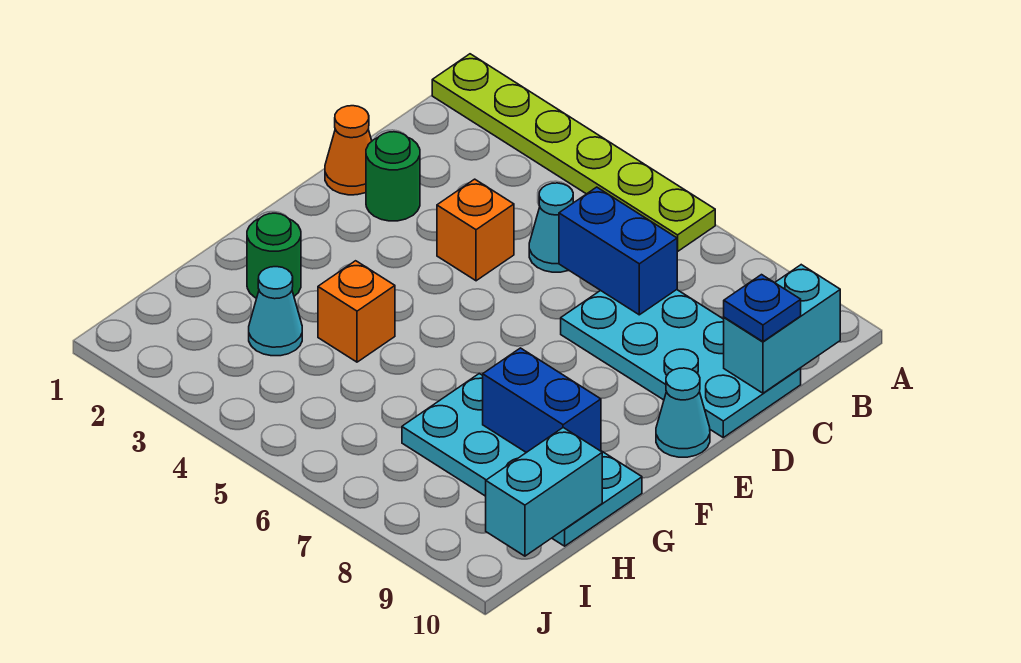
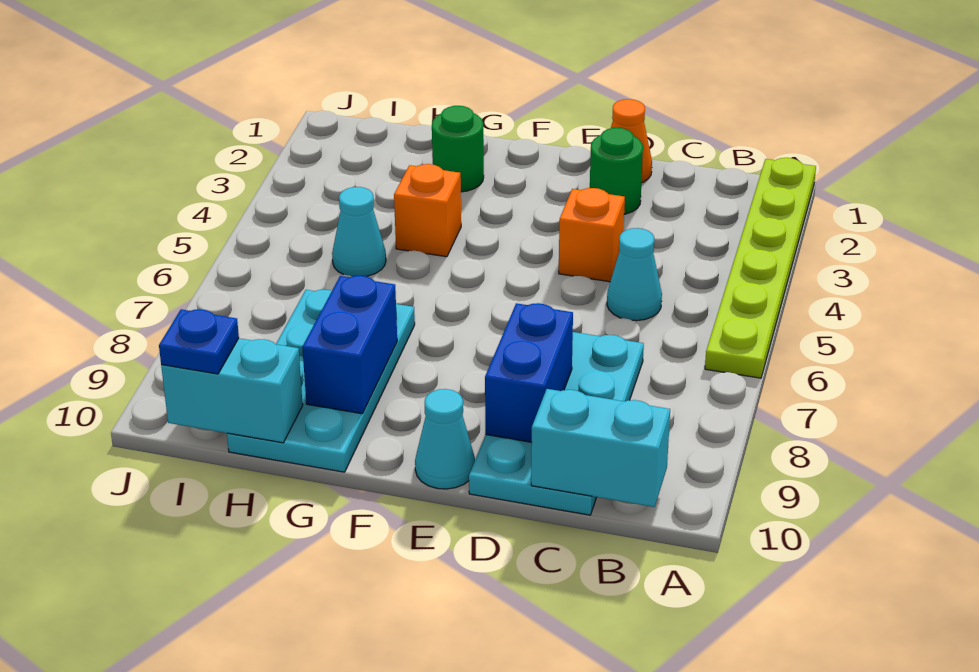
blue 1x2 brick [559,187,678,315] -> blue 1x2 brick moved to [485,303,573,442]
blue 1x1 plate [724,275,801,342] -> blue 1x1 plate moved to [159,309,239,374]
cyan 1x1 cone [249,267,302,356] -> cyan 1x1 cone moved to [332,187,386,276]

